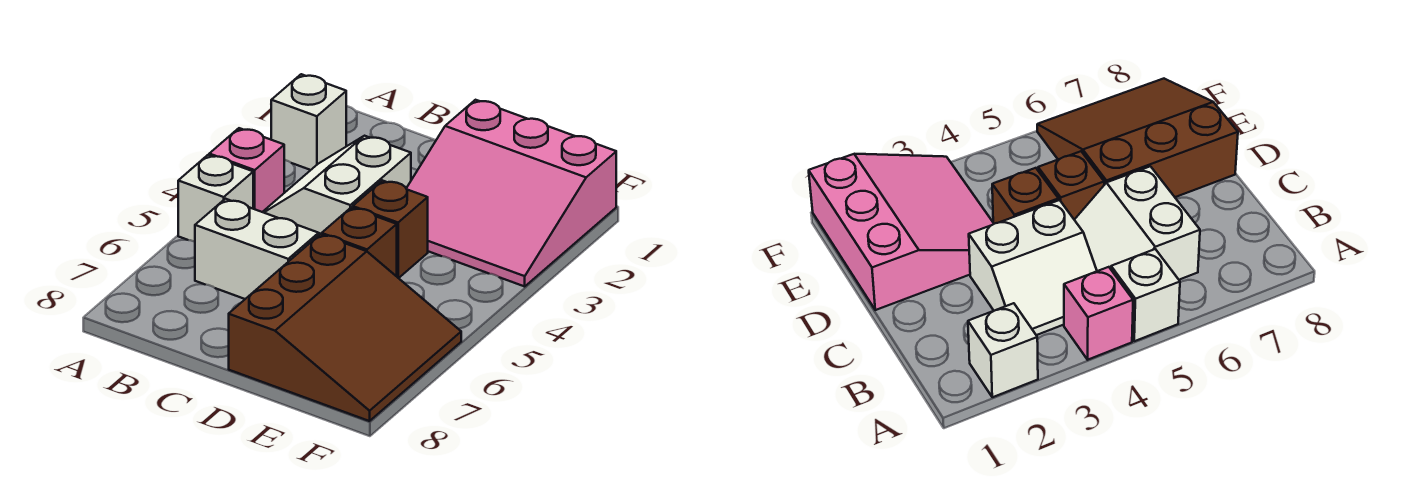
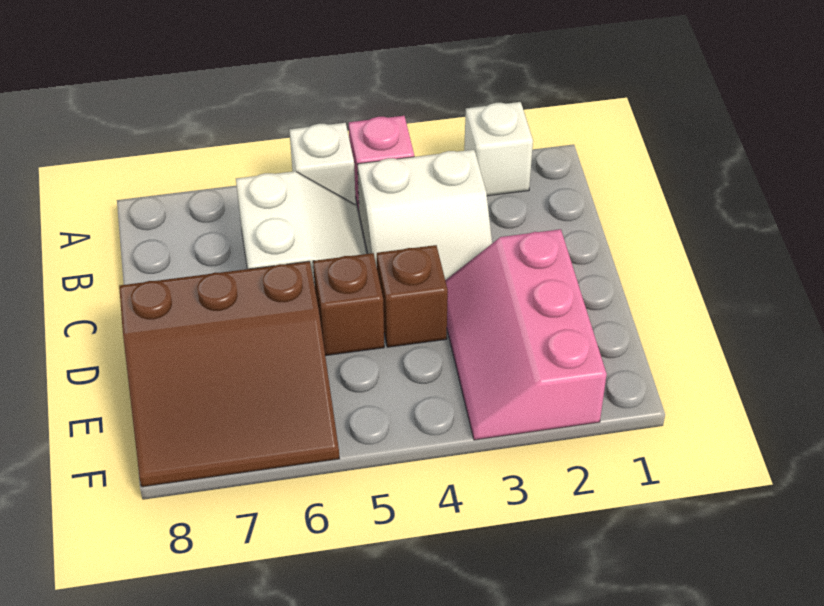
white 2x2 slope [263,136,411,235] -> white 2x2 slope turned to [358,150,492,280]
pink 3x3 slope [406,100,616,286] -> pink 2x3 slope [445,229,607,440]

